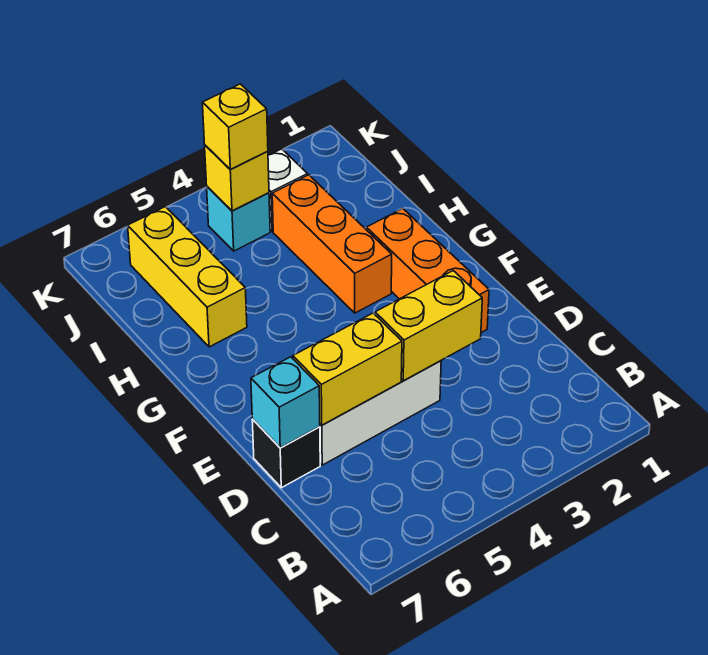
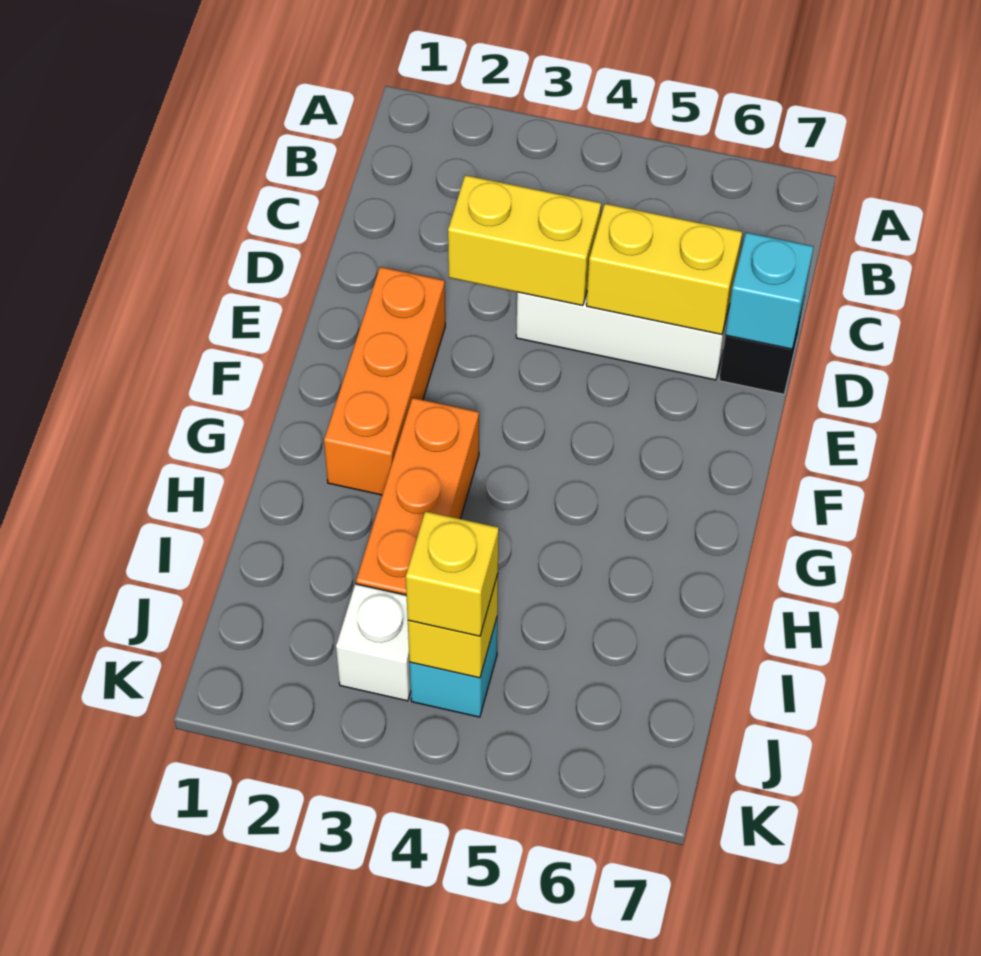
yellow 1x3 brick [128,207,247,347] -> none

